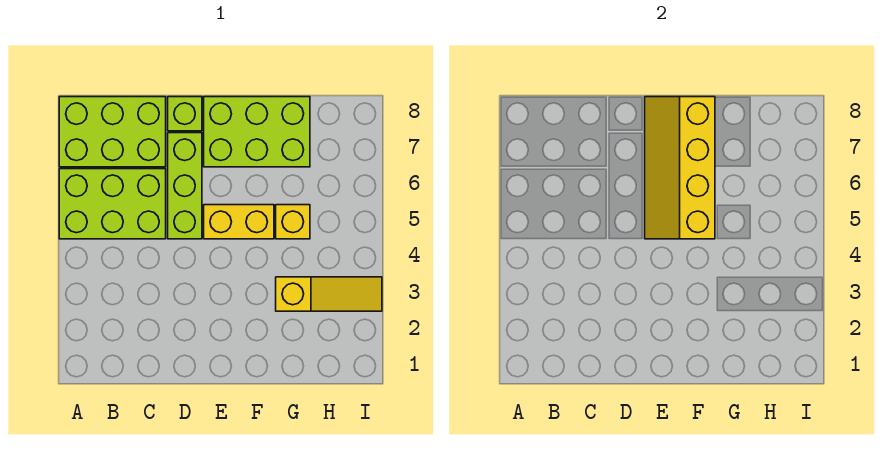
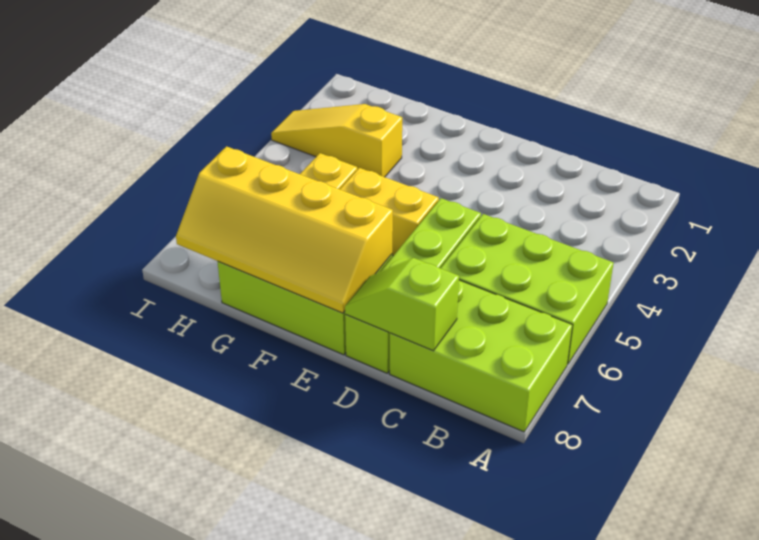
none -> lime 1x2 slope [345,258,459,351]
yellow 2x4 slope [645,97,715,239] -> yellow 2x4 slope turned to [176,146,393,313]

